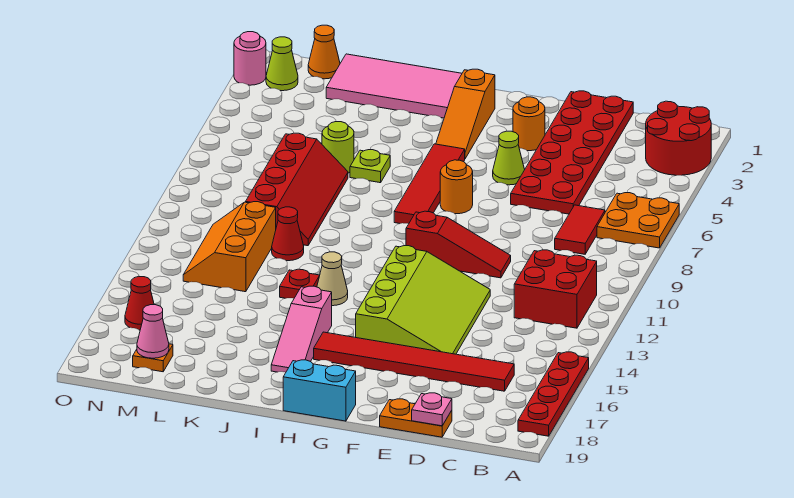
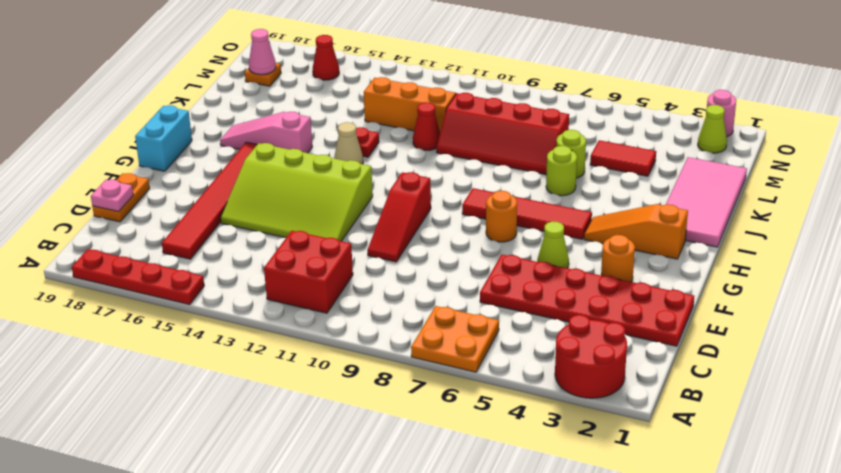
red 1x2 tile [555,205,605,254] -> red 1x2 tile moved to [590,140,656,176]
lime 1x1 plate [350,150,390,183] -> lime 1x1 round brick [546,146,577,196]
orange 1x1 cone [308,25,340,79] -> none

